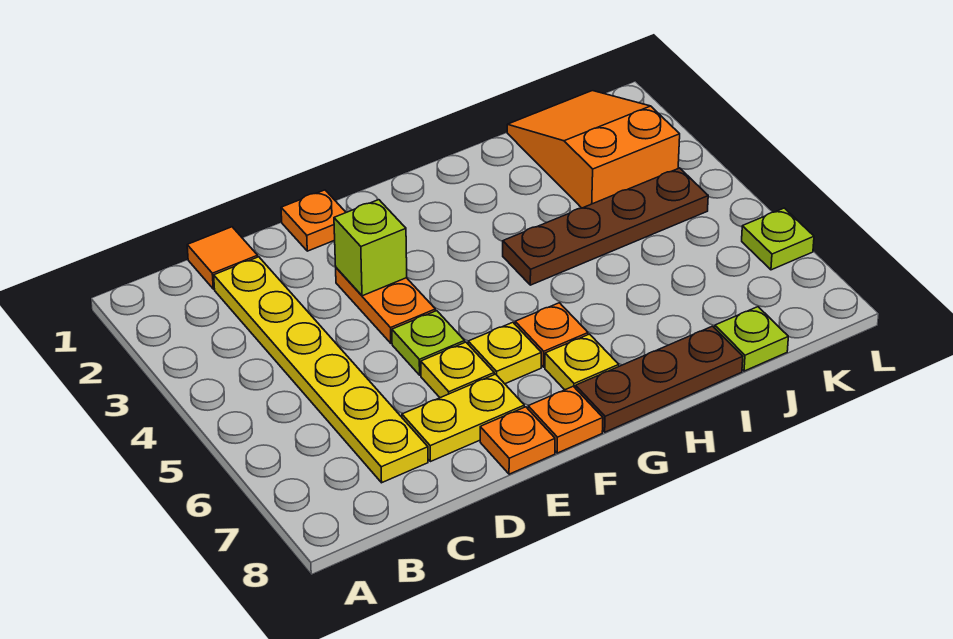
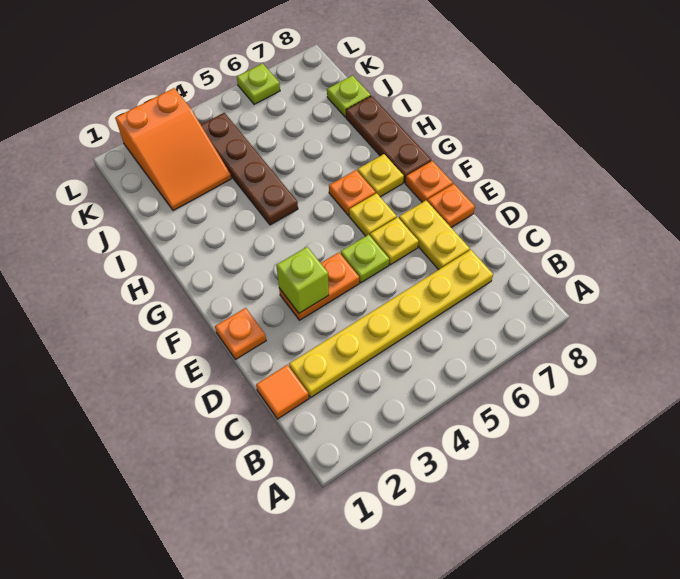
orange 2x3 slope [507,91,680,208] -> orange 2x3 slope turned to [116,88,231,211]

